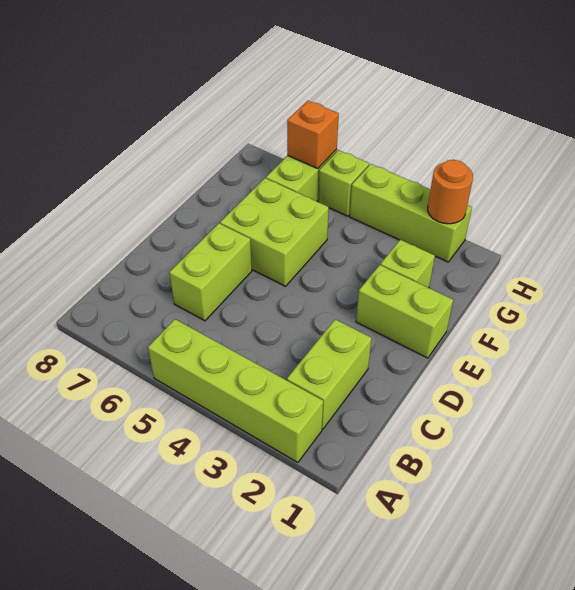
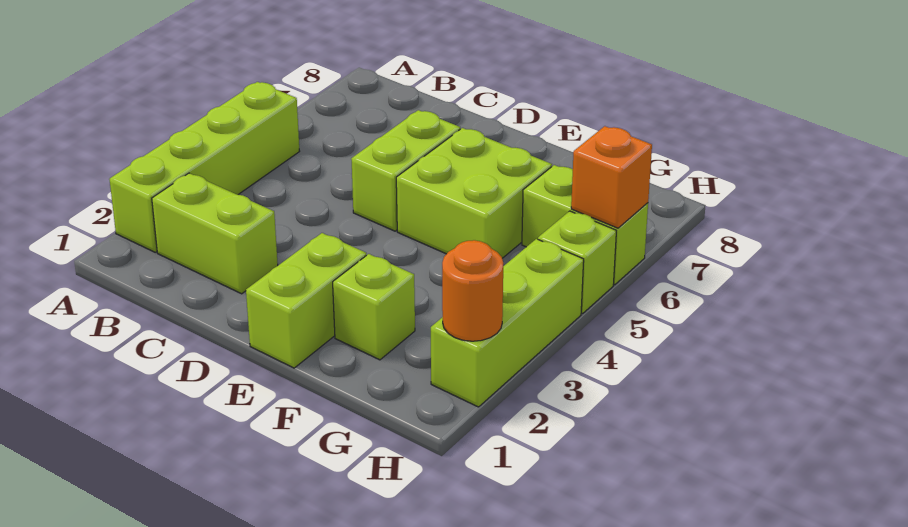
lime 1x2 brick [169,223,252,321] -> lime 1x2 brick turned to [351,110,460,231]

